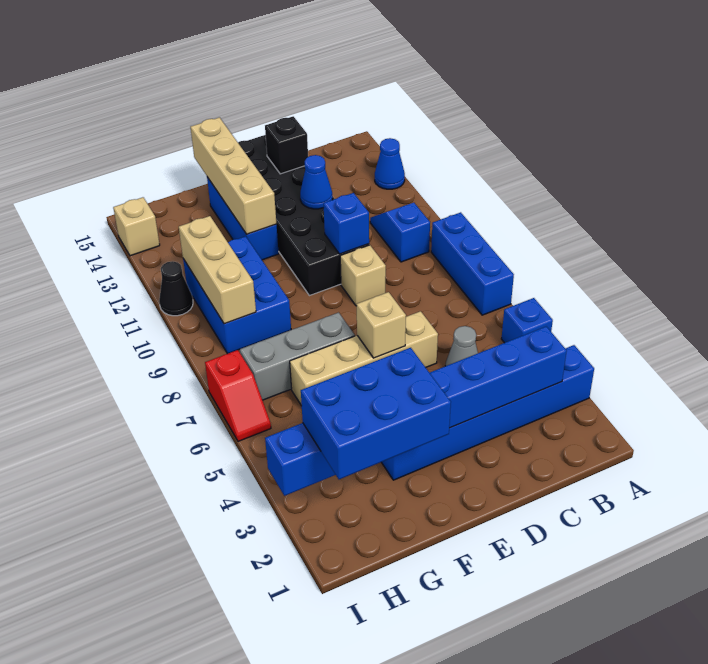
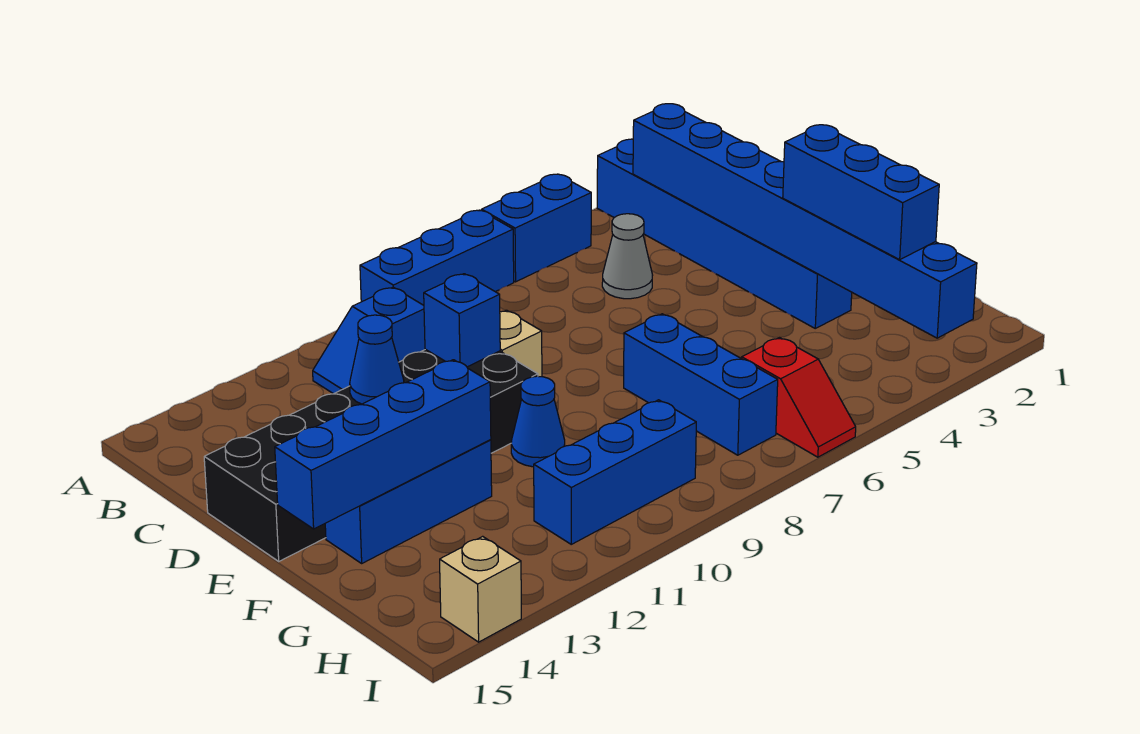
blue 1x1 brick [501,298,553,343] -> blue 1x2 brick [482,174,591,282]
blue 1x1 cone [375,138,405,189] -> blue 1x1 cone moved to [511,376,565,467]
tan 1x4 brick [290,311,438,406] -> none
black 1x1 brick [265,116,308,174] -> none
tan 1x1 brick [357,292,406,358] -> none
blue 2x3 brick [301,348,451,479] -> blue 1x3 brick [783,125,939,260]
grey 1x3 brick [240,312,355,400] -> blue 1x3 brick [624,314,778,455]
tan 1x4 brick [191,117,276,234] -> blue 1x4 brick [275,360,491,529]
blue 2x3 brick [183,236,291,354] -> blue 1x3 brick [534,400,696,544]
tan 1x3 brick [179,216,256,324] -> none
red 1x2 slope [205,350,271,441] -> red 1x2 slope turned to [742,337,856,457]
black 1x1 cone [159,261,193,316] -> none

